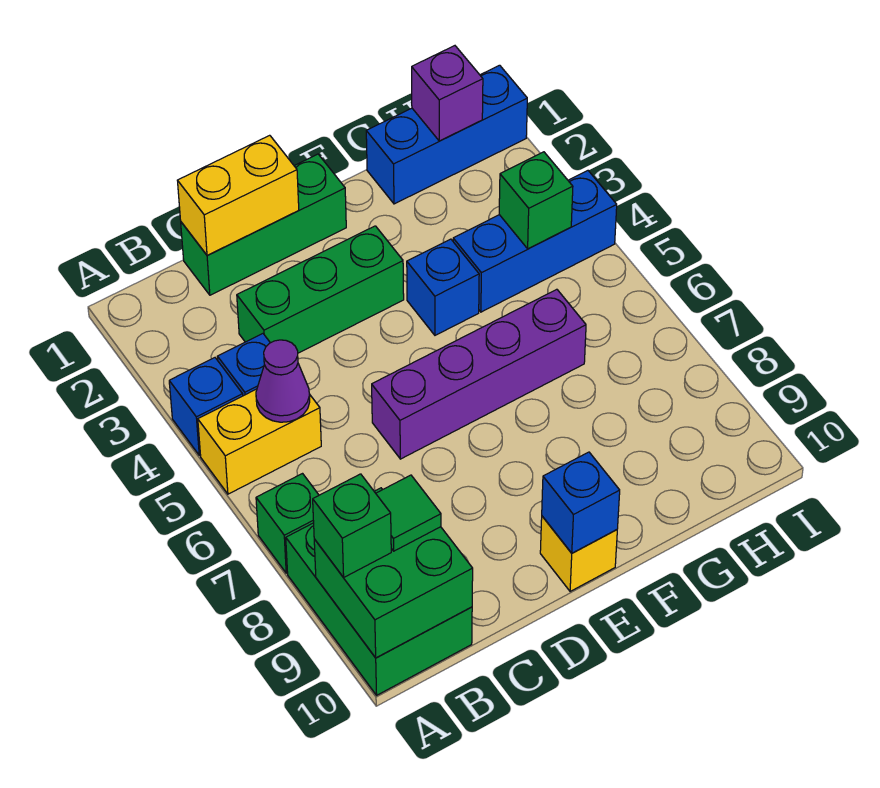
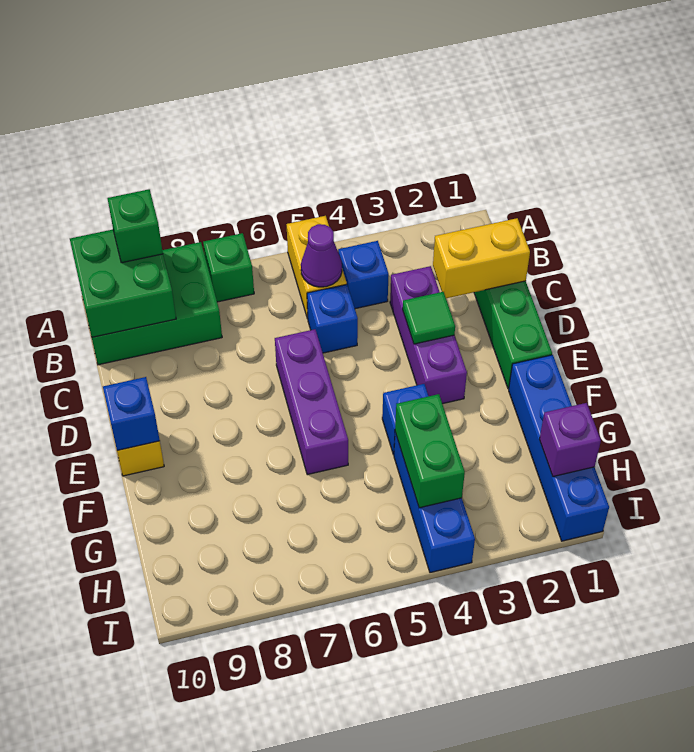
blue 1x1 brick [169,358,243,455] -> blue 1x1 brick moved to [307,284,358,353]
green 1x1 tile [376,475,441,551] -> green 1x1 tile moved to [403,292,455,344]
yellow 1x2 brick [177,135,299,256] -> yellow 1x2 brick turned to [433,218,530,298]
green 1x3 brick [237,226,404,353] -> purple 1x3 brick [390,266,467,404]
purple 1x4 brick [372,289,586,459] -> purple 1x3 brick [275,329,348,475]
blue 1x3 brick [366,65,527,204] -> blue 1x4 brick [509,355,609,541]
green 1x1 brick [499,152,573,249] -> green 1x2 brick [395,394,465,508]

